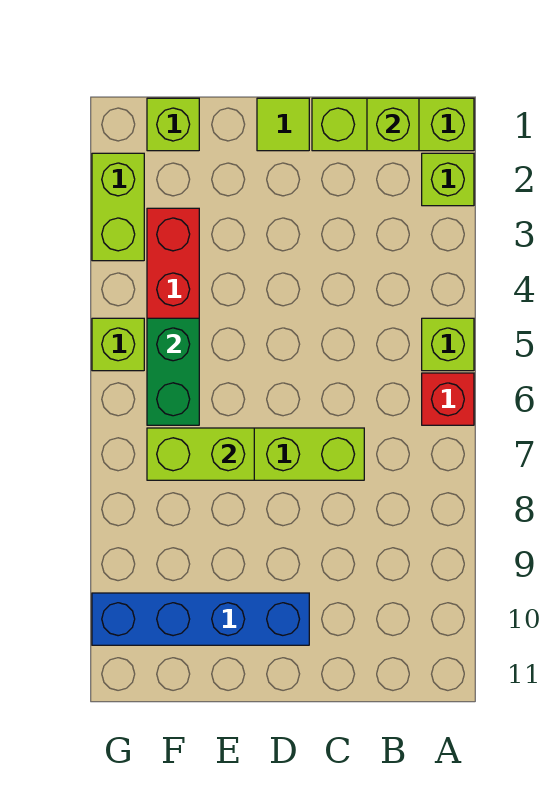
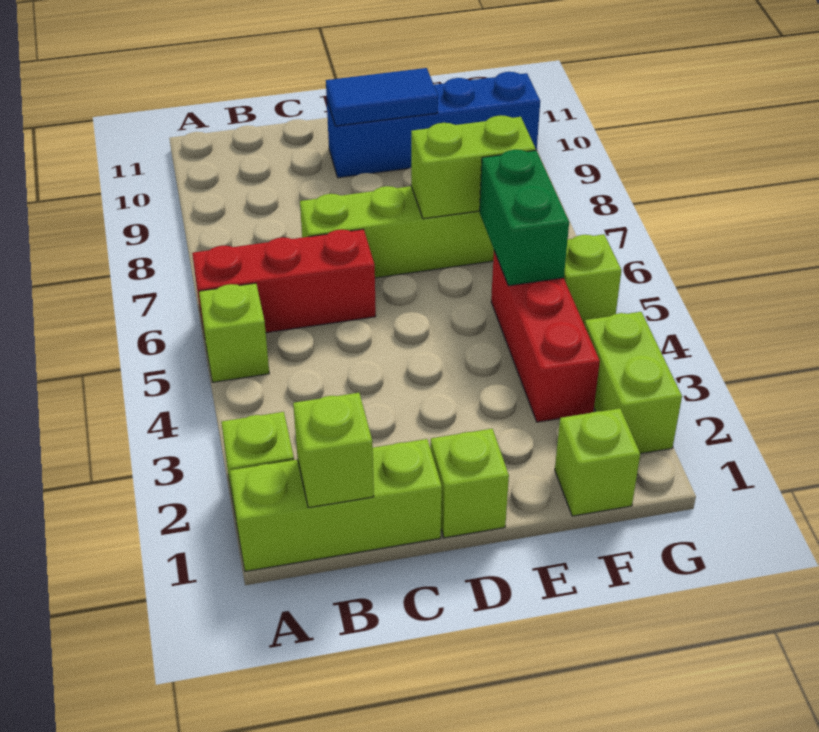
red 1x1 brick [422,373,474,425] -> red 1x3 brick [192,229,376,336]
lime 1x1 tile [257,98,309,151] -> lime 1x1 brick [430,429,509,538]
none -> blue 1x2 tile [326,68,438,126]

